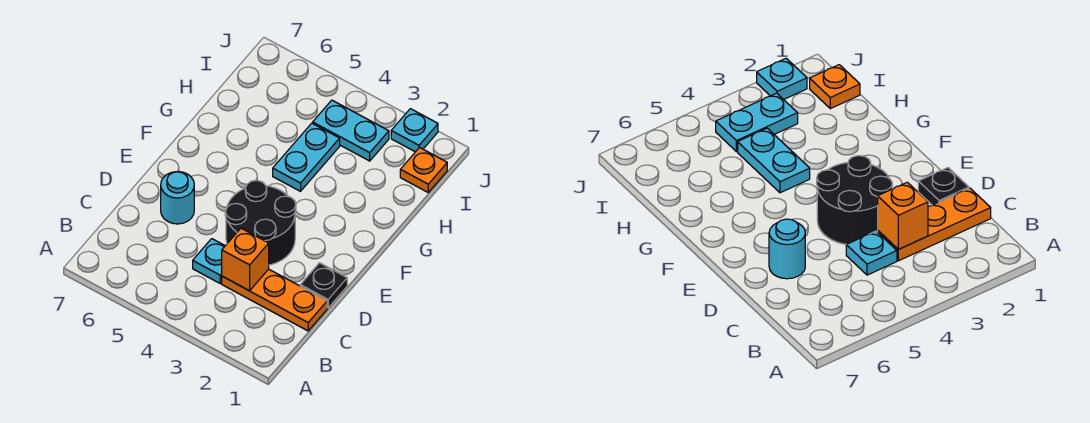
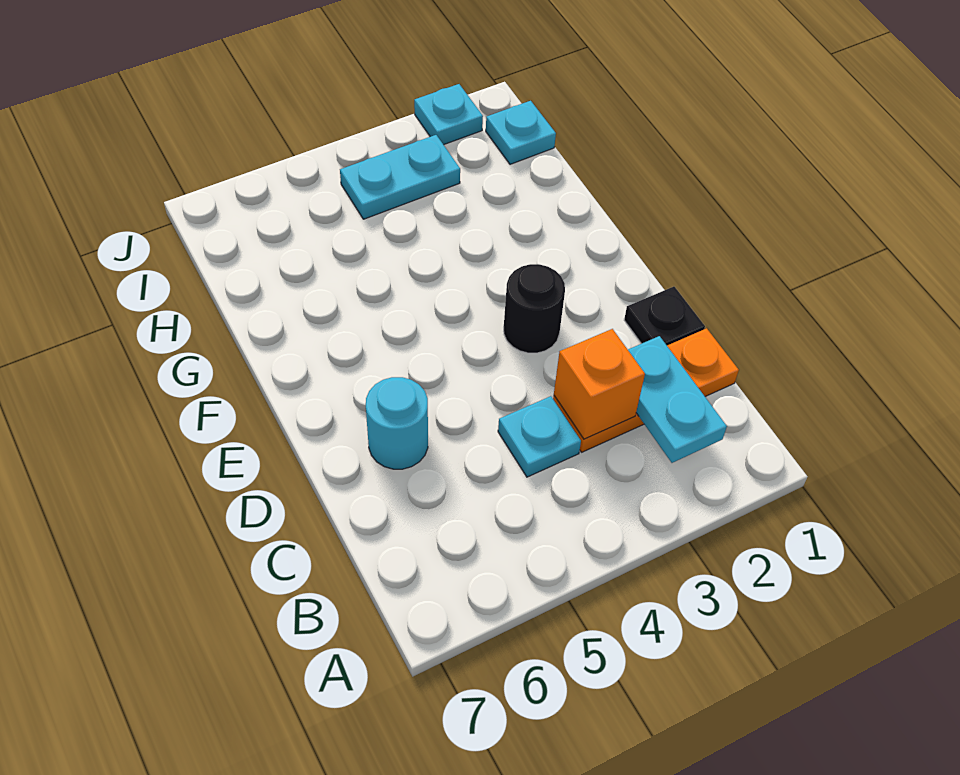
black 2x2 round brick [225,180,296,265] -> black 1x1 round brick [504,264,565,353]
cyan 1x2 plate [273,123,340,191] -> cyan 1x2 plate moved to [628,336,727,463]
orange 1x1 plate [400,148,447,192] -> cyan 1x1 plate [486,101,556,164]

